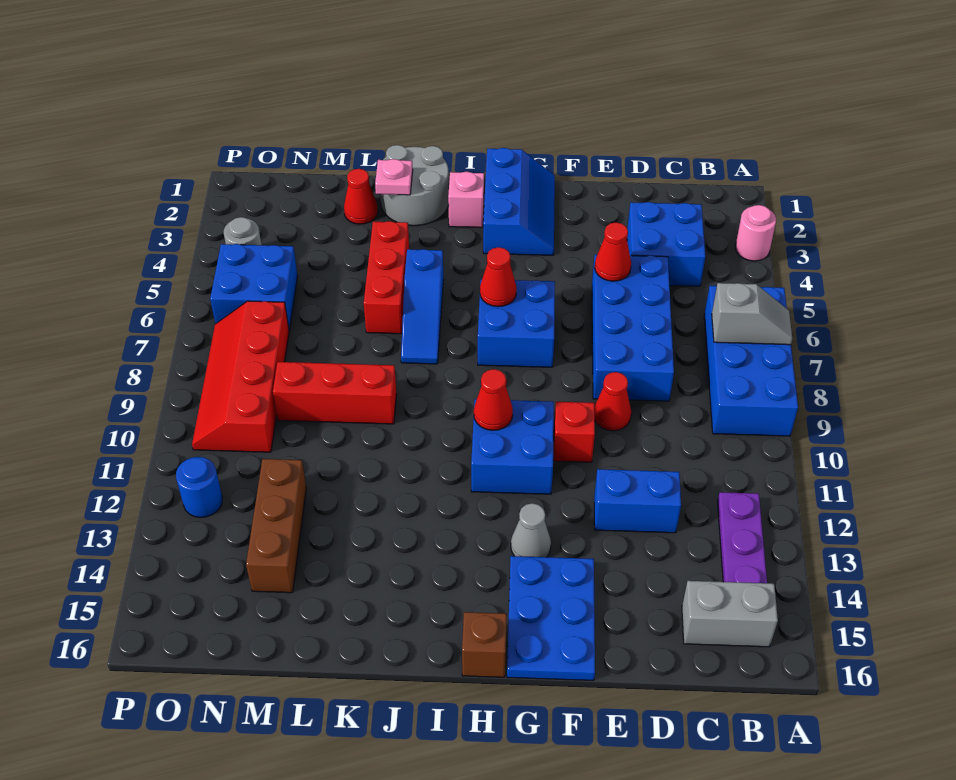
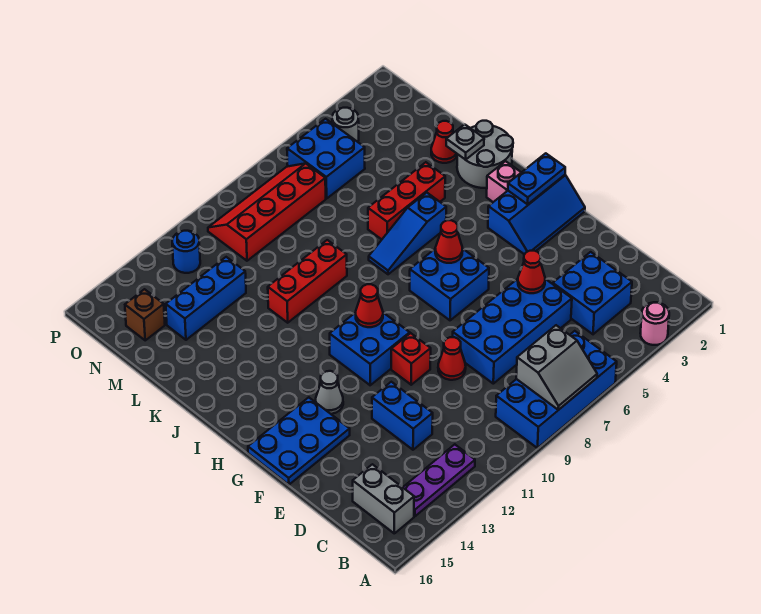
grey 1x2 slope [712,283,792,345] -> grey 2x2 slope [516,325,597,410]
none -> blue 1x2 plate [508,153,565,204]
brown 1x1 brick [462,612,507,677] -> brown 1x1 brick moved to [125,289,165,340]
pink 1x1 plate [375,159,413,195] -> grey 1x1 plate [446,124,484,160]
red 1x3 brick [273,362,397,424] -> red 1x3 brick turned to [268,240,347,323]
brown 1x3 brick [246,459,306,593] -> blue 1x3 brick [166,257,246,340]

